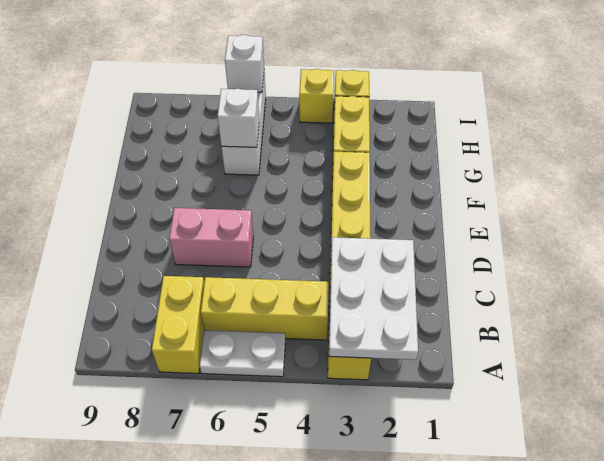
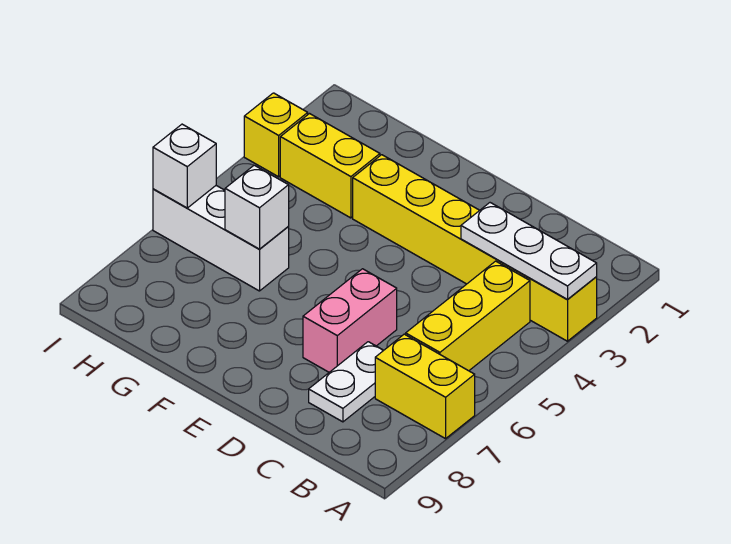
white 2x3 plate [329,237,418,360] -> white 1x3 plate [461,203,597,300]
white 1x2 plate [200,330,285,377] -> white 1x2 plate moved to [309,342,384,422]
yellow 1x1 brick [299,69,334,123] -> none

